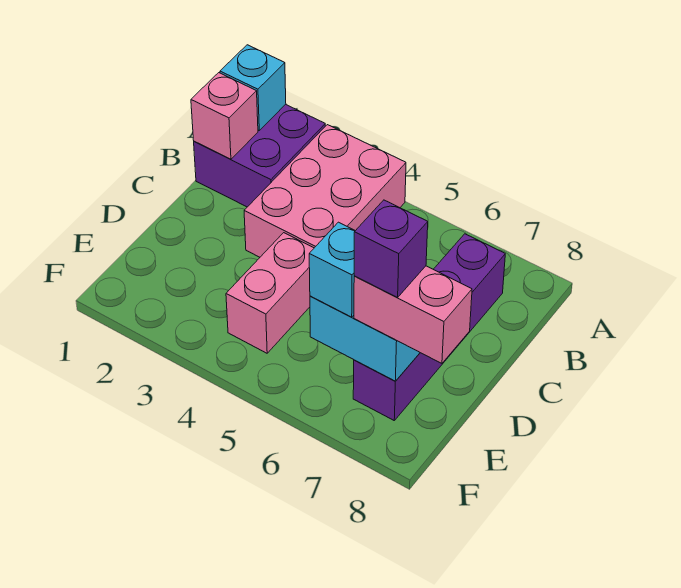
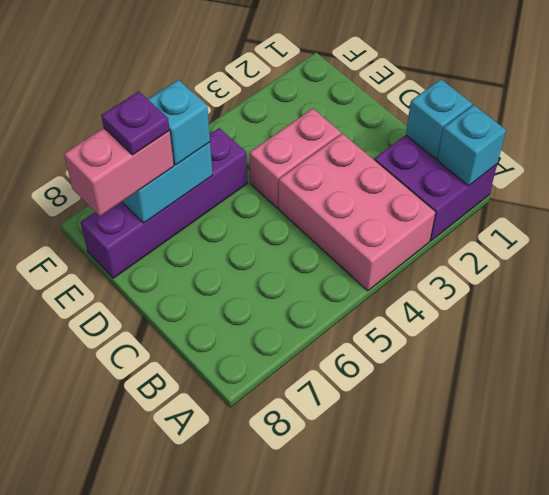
pink 1x1 brick [191,73,258,159] -> cyan 1x1 brick [406,79,472,159]
purple 1x4 brick [353,234,505,420] -> purple 1x4 brick turned to [81,128,247,278]
pink 1x2 brick [226,233,314,353] -> pink 1x2 brick turned to [249,108,341,208]
purple 1x1 brick [354,200,428,297] -> purple 1x1 plate [101,91,169,155]

